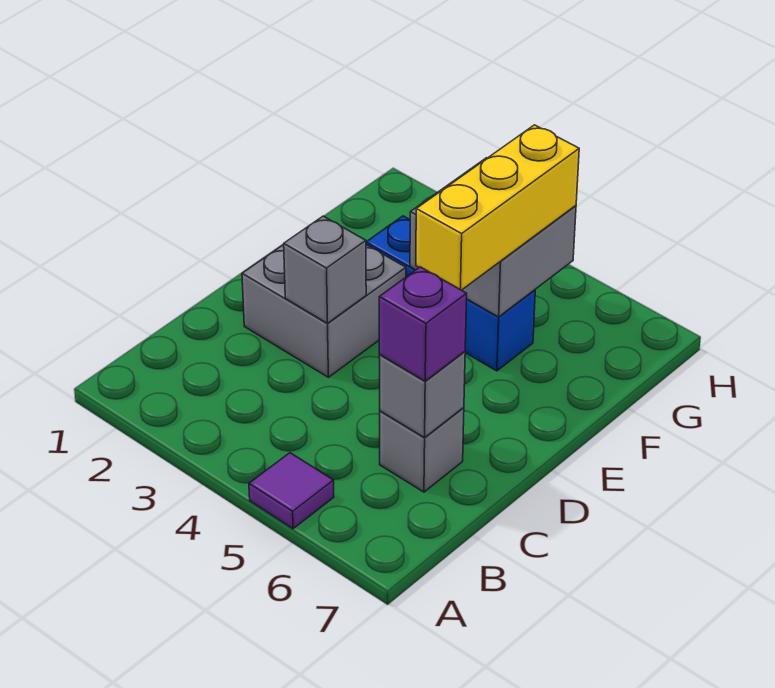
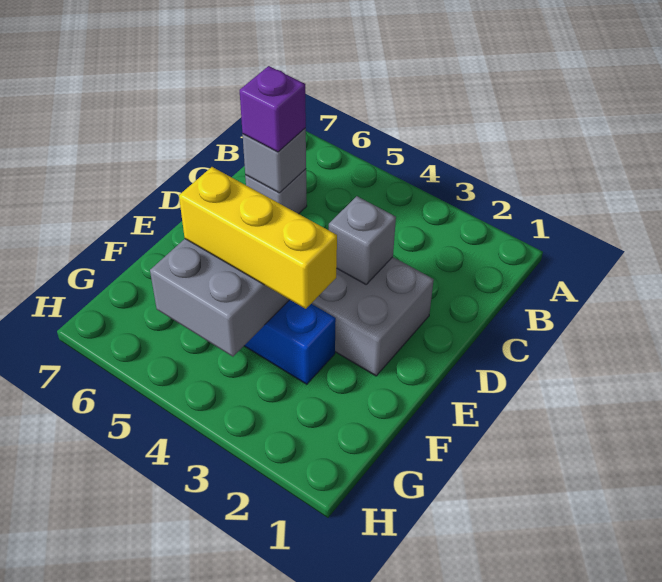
purple 1x1 tile [249,453,334,529] -> none
yellow 1x3 brick [416,125,579,290] -> yellow 1x3 brick turned to [179,167,337,309]

